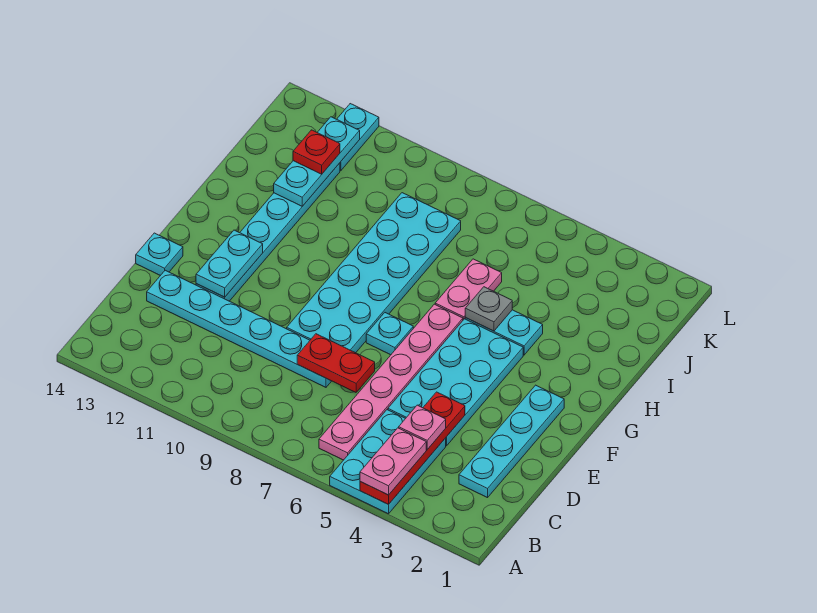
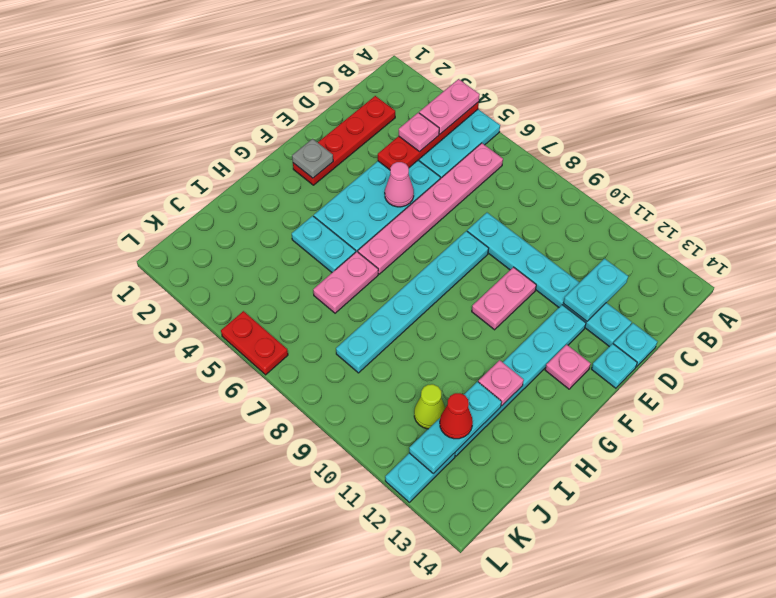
cyan 1x4 plate [459,385,564,498] -> red 1x4 plate [293,96,395,185]
red 1x2 plate [297,334,375,392] -> red 1x2 plate moved to [221,311,288,375]
none -> pink 1x1 cone [385,162,414,207]
cyan 2x6 plate [287,193,461,353] -> cyan 1x6 plate [336,231,489,373]
none -> pink 1x2 plate [472,267,536,330]
cyan 1x2 plate [196,230,263,297] -> cyan 1x2 plate moved to [563,258,628,321]
cyan 1x1 plate [366,313,413,355] -> cyan 1x1 plate moved to [613,323,658,367]
none -> pink 1x1 plate [545,345,591,389]
grey 1x1 plate [465,287,512,331] -> grey 1x1 plate moved to [292,139,333,178]
none -> pink 1x1 plate [478,360,524,406]
none -> lime 1x1 cone [414,384,445,429]
red 1x1 plate [293,130,340,174] -> red 1x1 cone [440,393,473,439]

